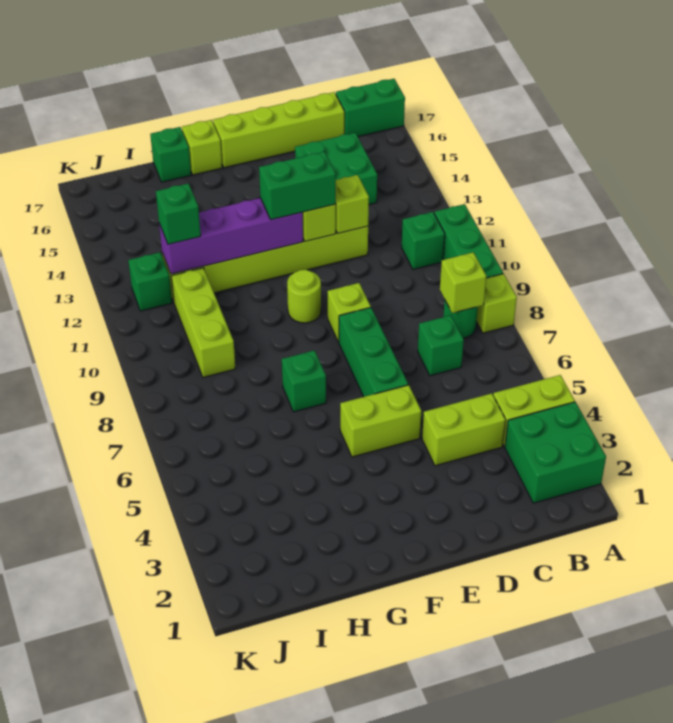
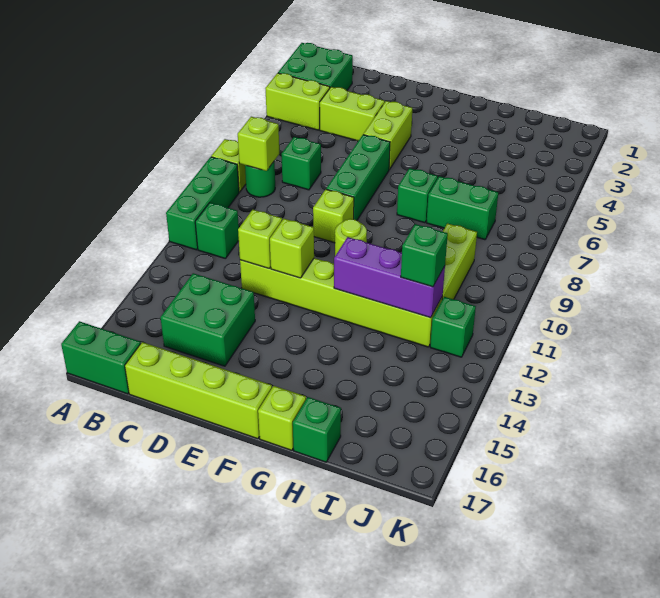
lime 1x2 brick [340,385,421,457] -> lime 1x2 brick turned to [363,101,413,170]
green 1x2 brick [259,152,336,220] -> green 1x2 brick moved to [427,176,498,240]
purple 1x4 brick [159,198,303,274] -> purple 1x3 brick [334,237,445,318]

